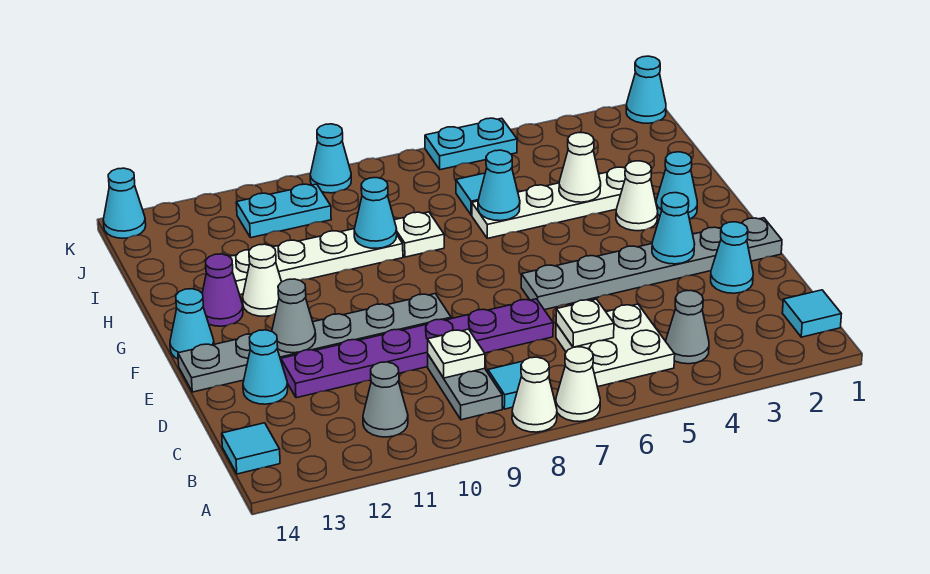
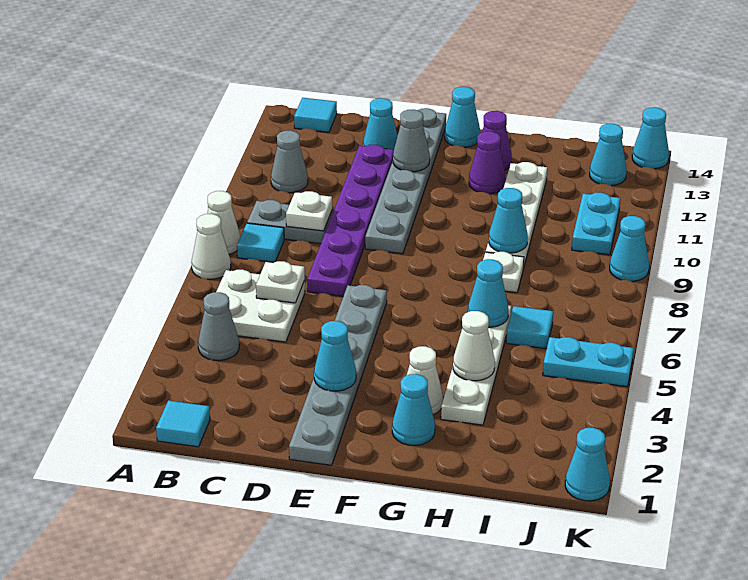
cyan 1x1 cone [711,222,753,293] -> cyan 1x1 cone moved to [590,124,627,186]
white 1x1 cone [243,244,281,316] -> purple 1x1 cone [469,131,506,194]
cyan 1x2 plate [425,118,517,170] -> cyan 1x2 plate turned to [543,337,634,387]

